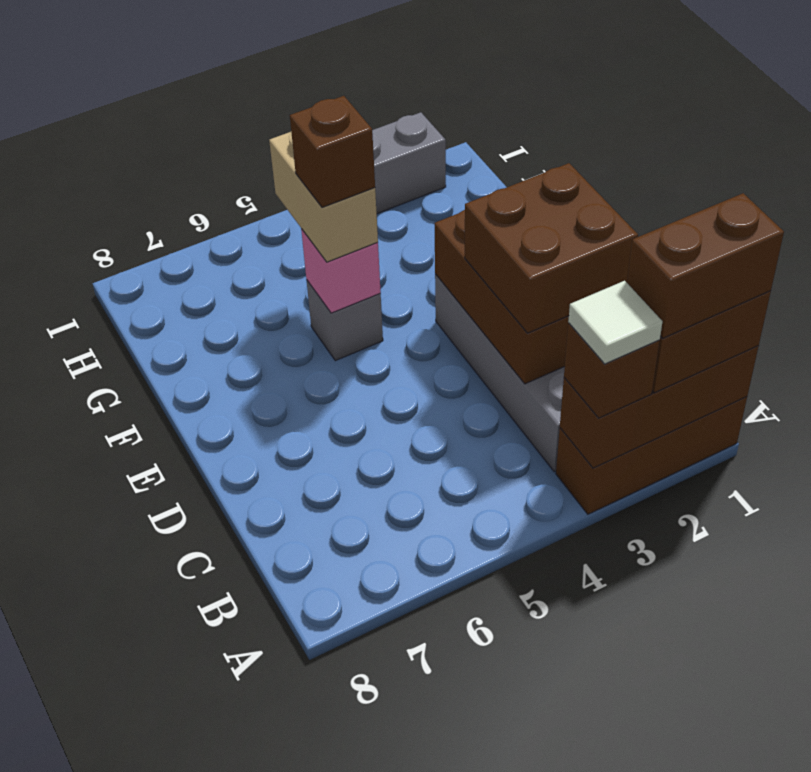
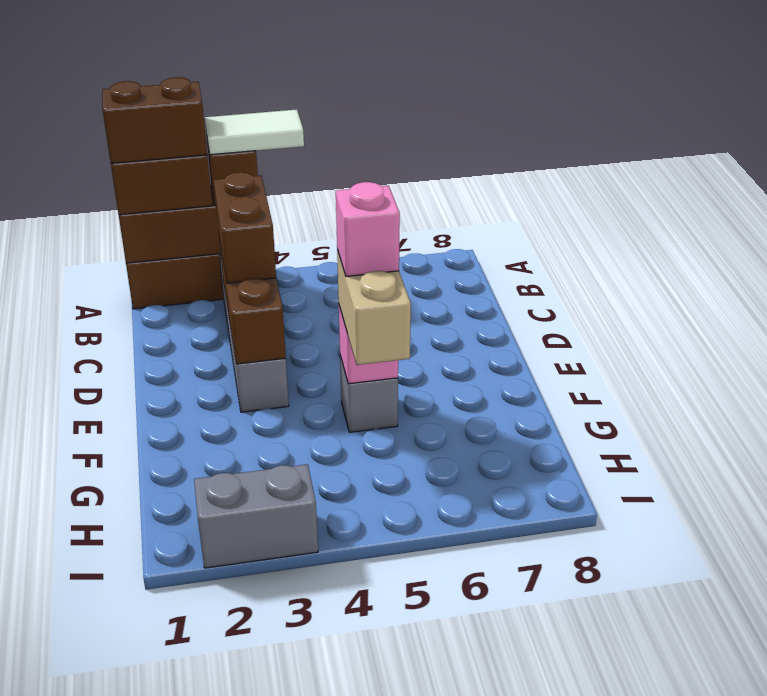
white 1x1 tile [568,281,662,364] -> white 1x2 tile [205,109,304,155]
brown 2x2 brick [465,163,638,333] -> brown 1x2 brick [214,172,276,283]
brown 1x1 brick [290,96,375,207] -> pink 1x1 brick [336,182,400,276]

